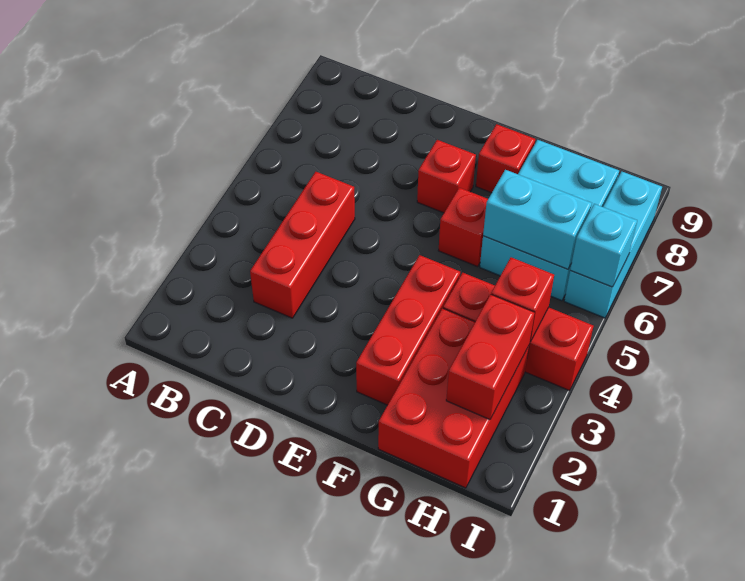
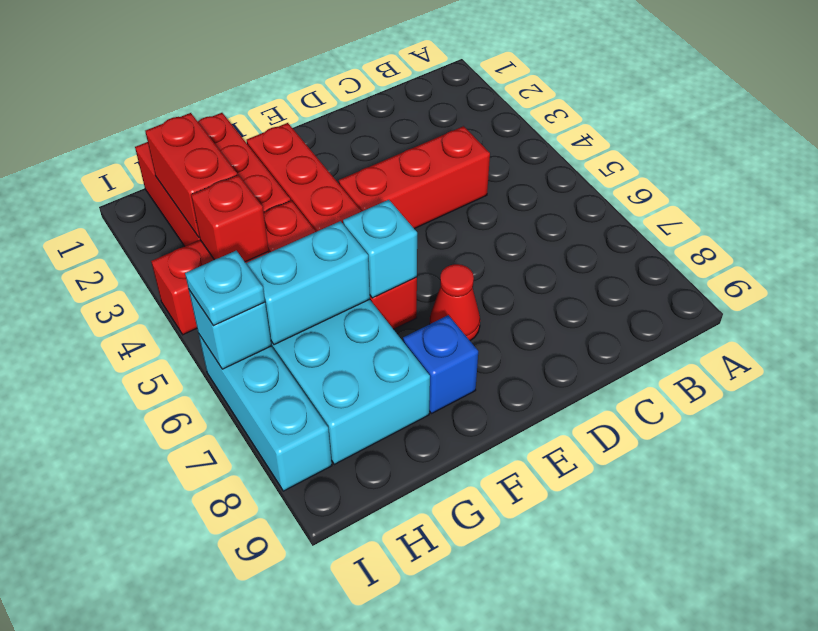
red 1x3 brick [250,172,355,318] -> red 1x3 brick turned to [339,126,490,229]
red 1x1 brick [417,140,476,213] -> red 1x1 cone [430,264,480,341]
none -> cyan 1x1 brick [343,200,417,298]
red 1x1 brick [476,124,535,193] -> blue 1x1 brick [403,315,478,414]
none -> cyan 1x1 plate [185,251,265,326]

